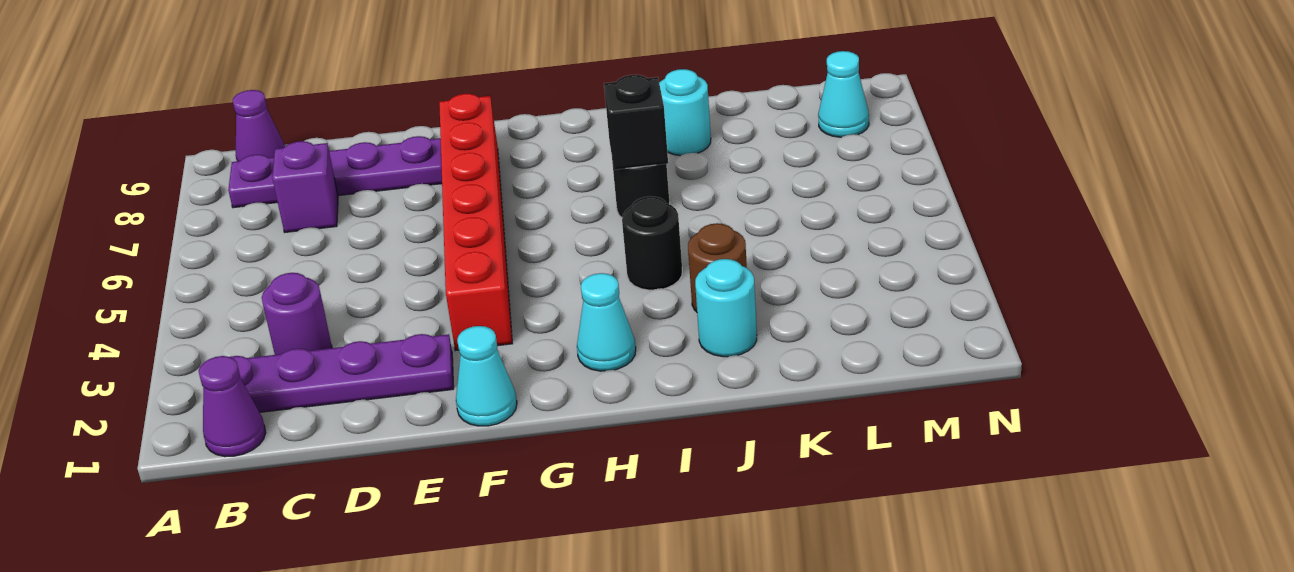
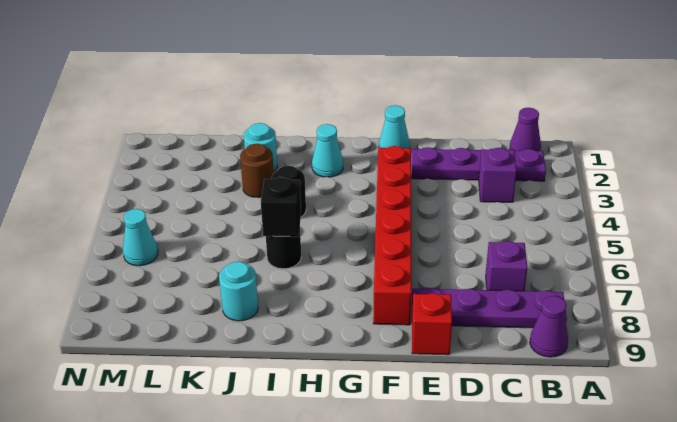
purple 1x1 round brick [262,273,332,355] -> purple 1x1 brick [479,148,517,202]
none -> red 1x1 brick [412,293,452,355]
cyan 1x1 cone [818,51,869,137] -> cyan 1x1 cone moved to [123,209,158,266]

